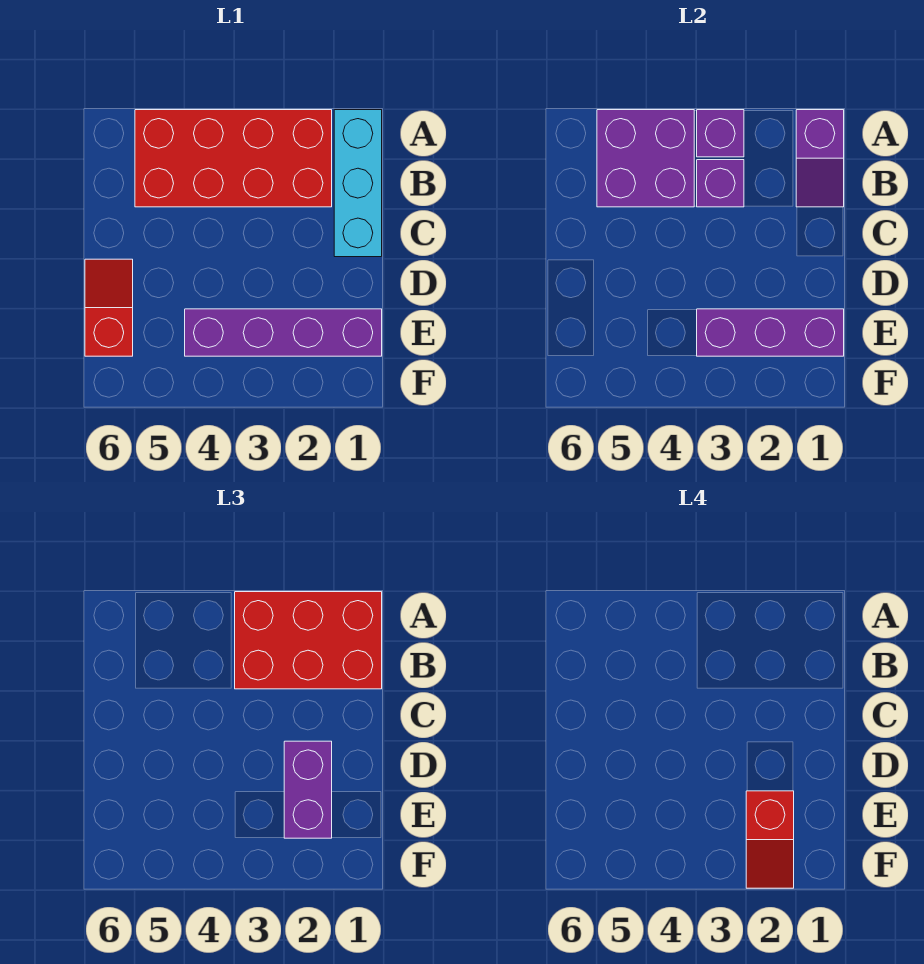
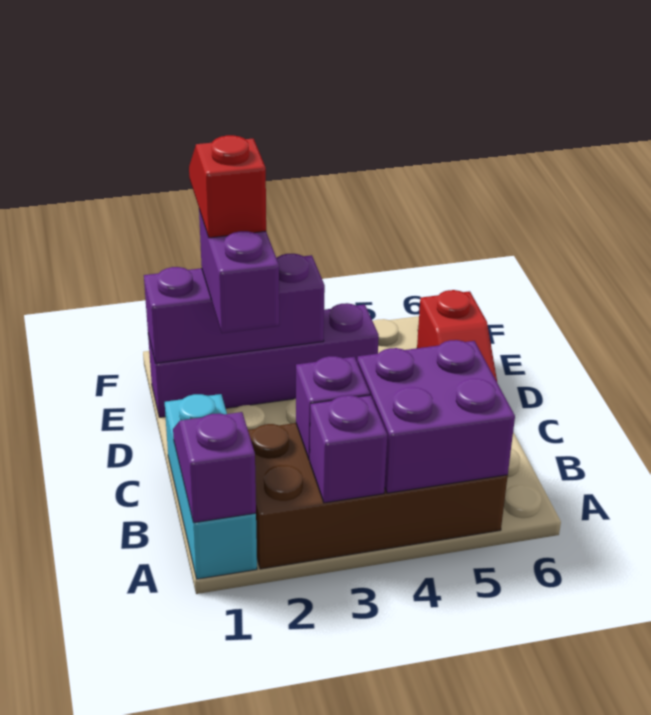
red 2x3 brick [235,592,382,689] -> none
red 2x4 brick [135,110,332,207] -> brown 2x4 brick [248,423,508,569]

